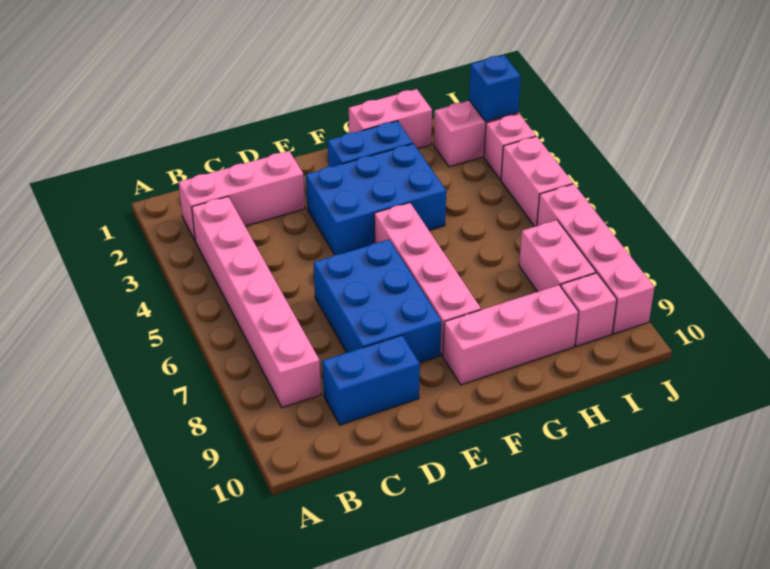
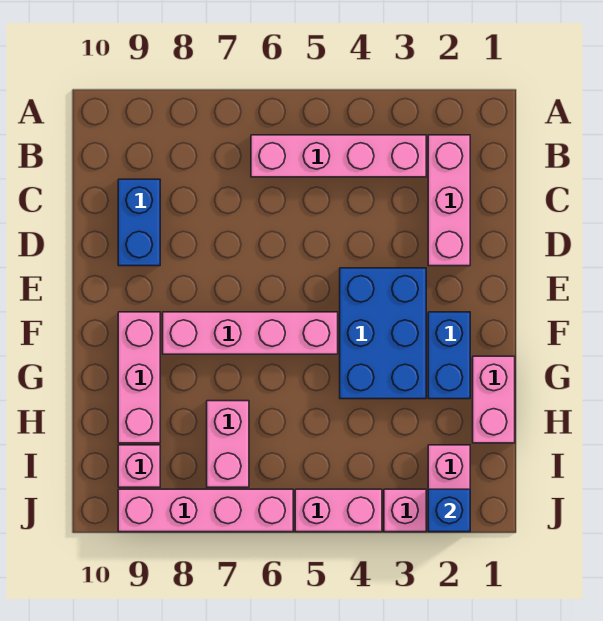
pink 1x6 brick [192,197,321,408] -> pink 1x4 brick [251,135,426,177]
blue 2x3 brick [314,240,441,363] -> none
pink 1x2 brick [519,220,596,292] -> pink 1x2 brick turned to [207,401,249,487]

